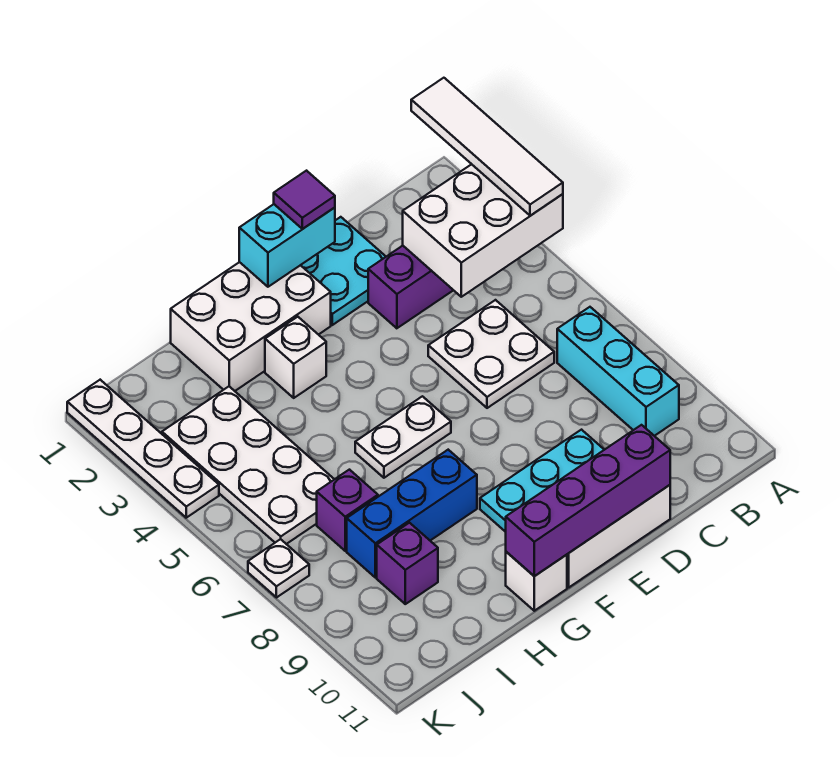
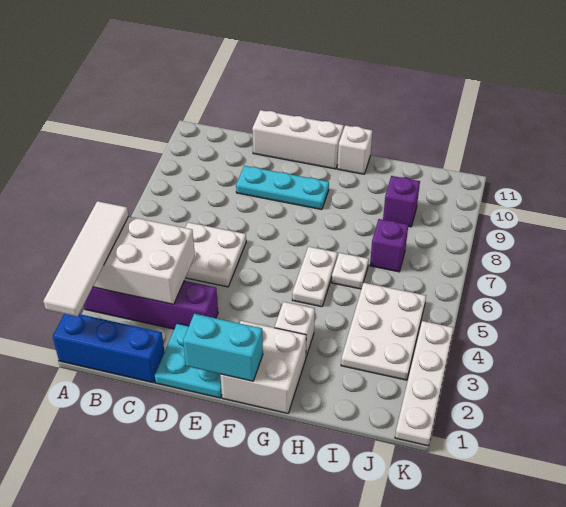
cyan 1x3 brick [557,307,679,436] -> none
purple 1x4 brick [506,425,670,576] -> none
purple 1x1 tile [274,171,335,229] -> none
white 2x3 brick [171,262,331,391] -> white 2x2 brick [220,321,306,413]
white 1x2 plate [355,396,451,478] -> white 1x2 plate turned to [292,247,338,307]
blue 1x3 brick [347,450,477,577] -> blue 1x3 brick moved to [53,314,164,383]
white 2x4 plate [162,387,334,544] -> white 2x3 plate [341,283,426,380]
white 1x1 plate [248,539,309,598] -> white 1x1 plate moved to [332,253,369,289]

